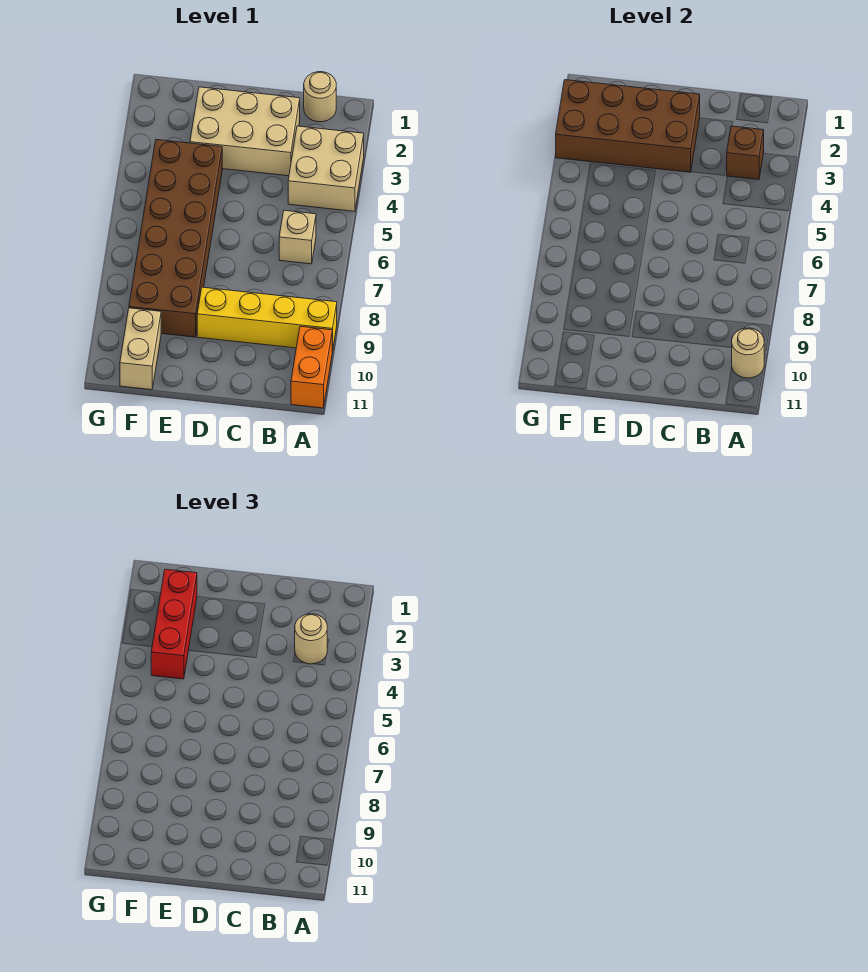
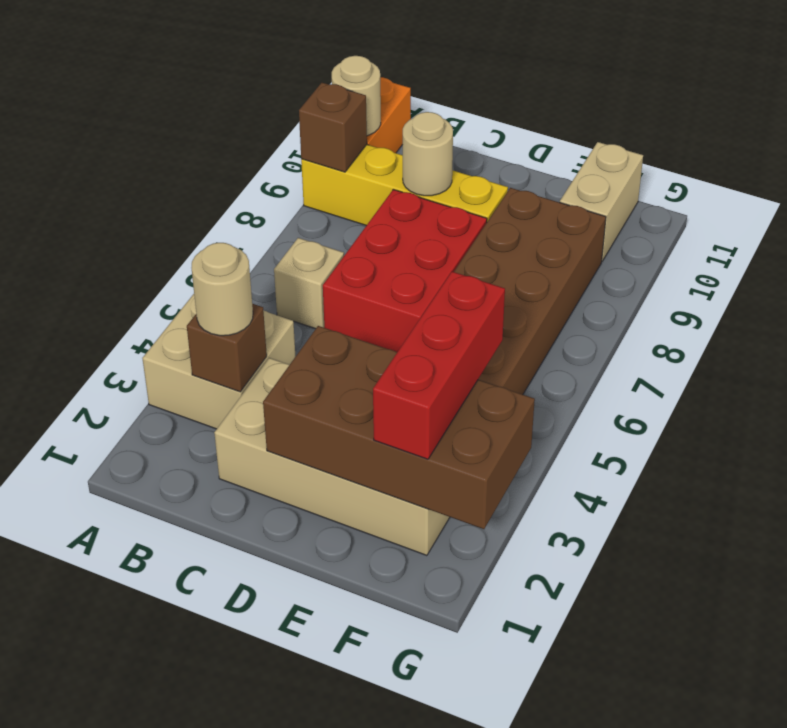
none -> brown 1x1 brick [299,83,367,172]
tan 1x1 round brick [304,72,336,122] -> tan 1x1 round brick moved to [403,112,453,196]
tan 2x3 brick [190,87,300,176] -> tan 2x4 brick [214,358,450,556]
none -> red 2x3 brick [323,189,487,352]

